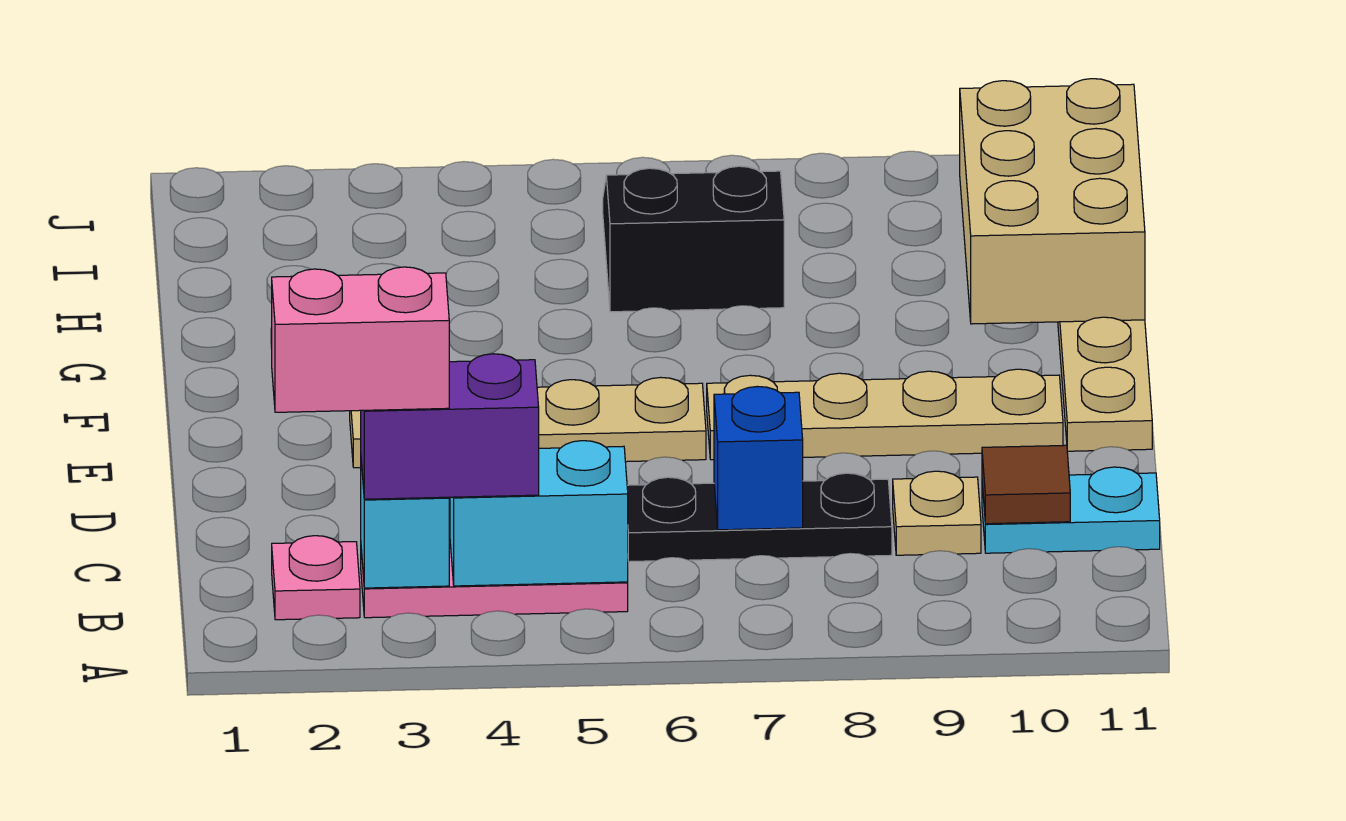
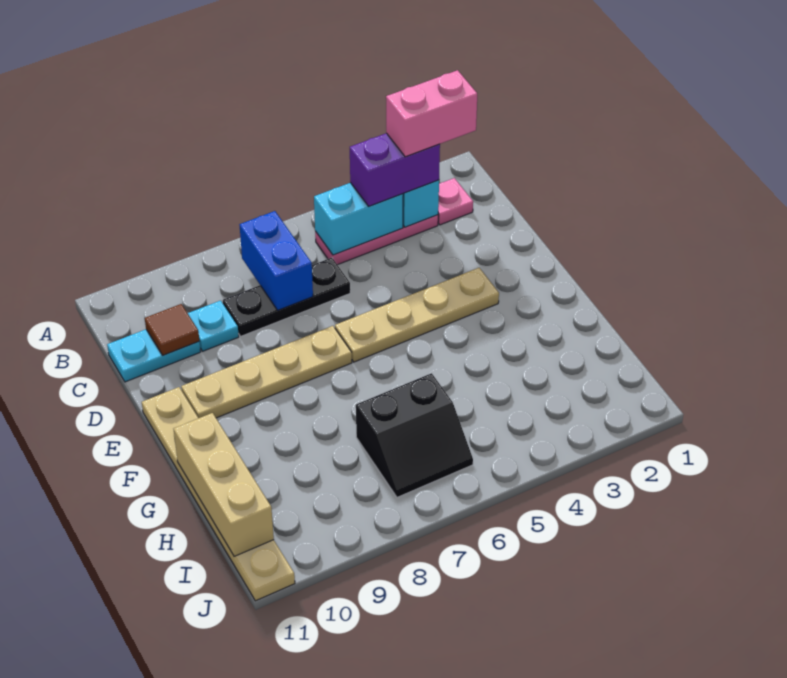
blue 1x1 brick [714,386,803,530] -> blue 1x2 brick [240,211,313,310]
tan 1x1 plate [893,471,981,555] -> cyan 1x1 plate [188,301,239,351]
tan 2x3 brick [960,79,1145,324] -> tan 1x3 brick [174,413,274,556]

